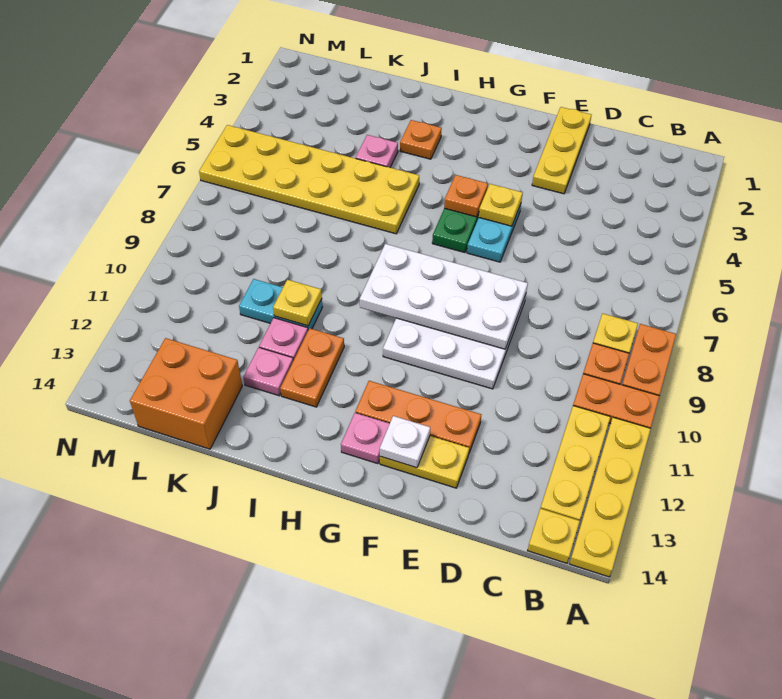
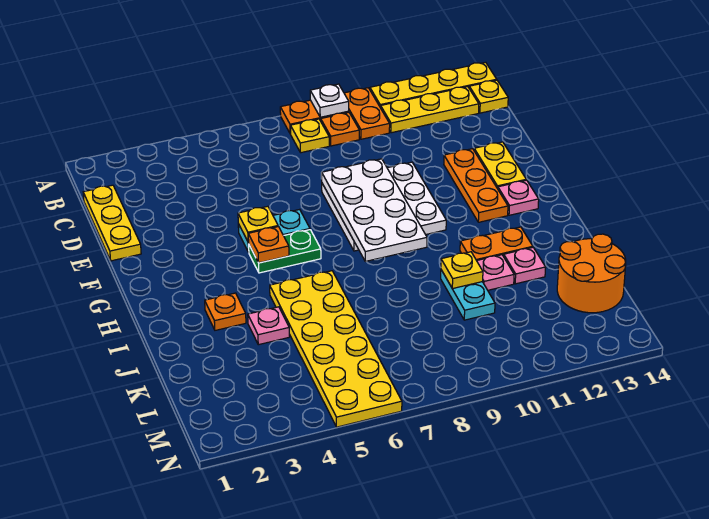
yellow 1x3 plate [532,107,591,194] -> yellow 1x3 plate turned to [83,185,141,261]
white 1x1 plate [380,416,430,468] -> white 1x1 plate moved to [310,84,349,117]
orange 2x2 brick [130,338,242,449] -> orange 2x2 round brick [557,234,626,313]

